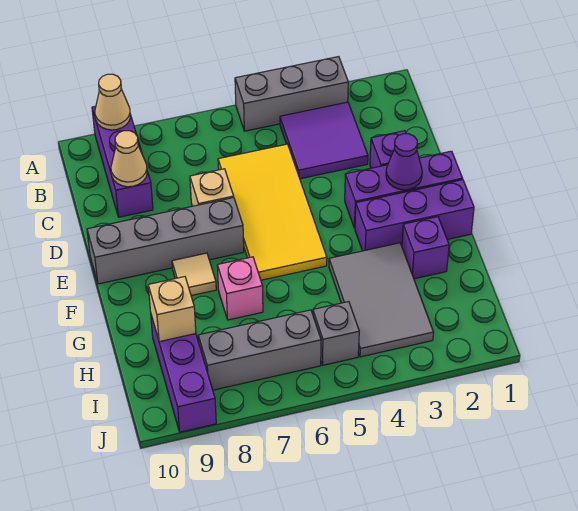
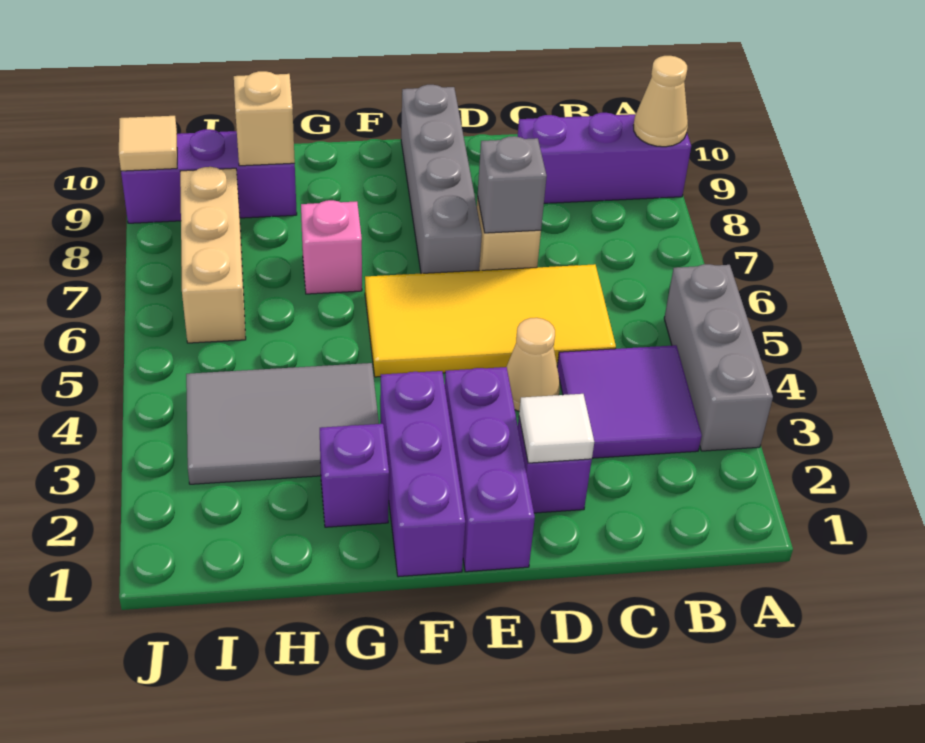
tan 1x1 cone [111,131,147,187] -> tan 1x1 cone moved to [507,318,560,411]
none -> white 1x1 tile [519,394,594,463]
purple 1x1 cone [386,134,422,190] -> none
tan 1x1 tile [172,253,216,296] -> tan 1x1 tile moved to [119,116,177,171]
grey 1x1 brick [313,302,359,365] -> grey 1x1 brick moved to [478,136,547,233]
grey 1x3 brick [198,310,321,390] -> tan 1x3 brick [180,167,246,343]

